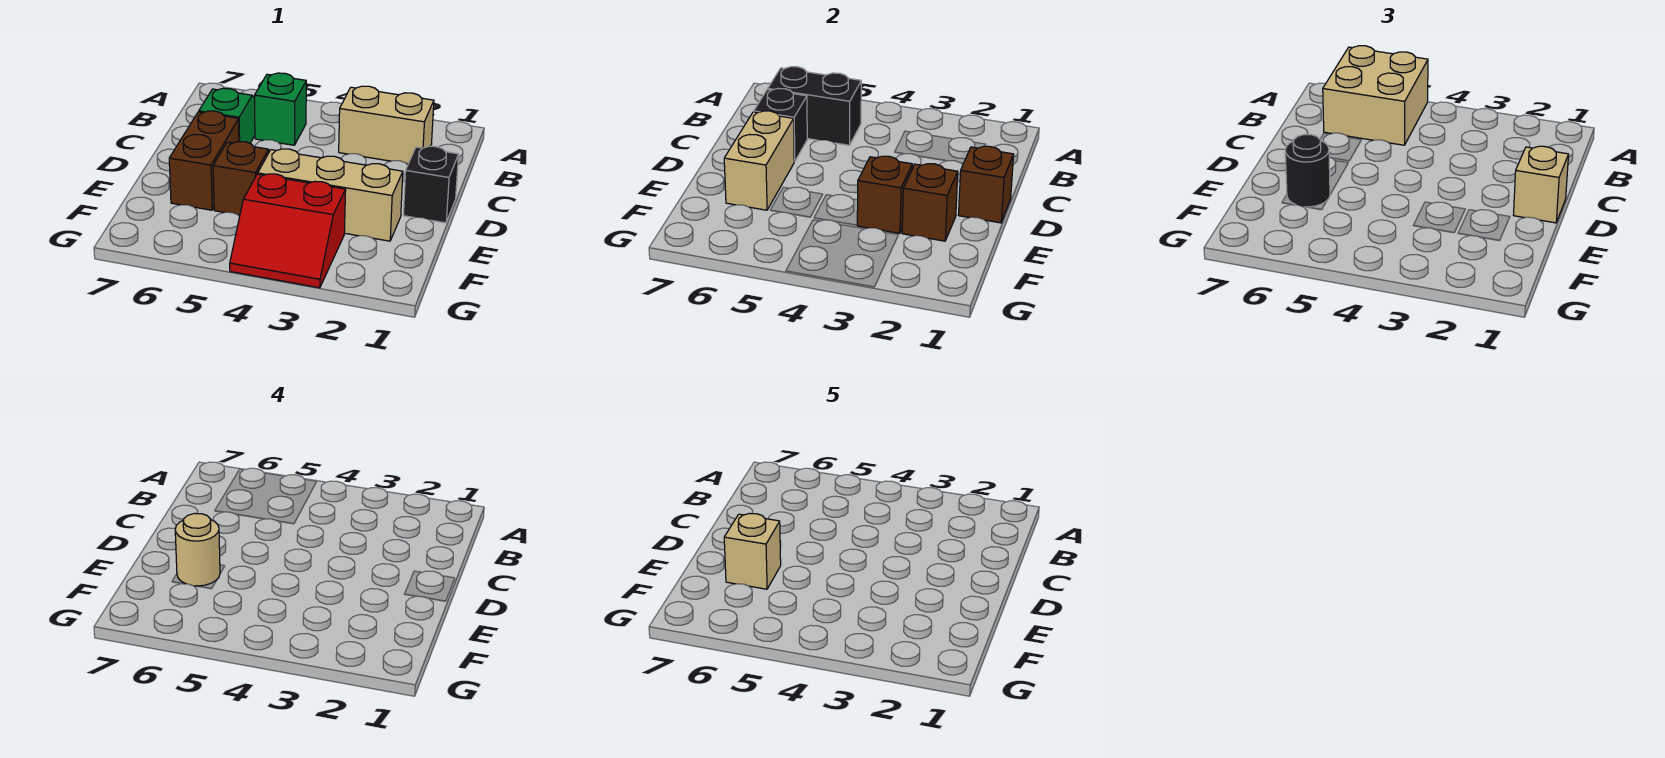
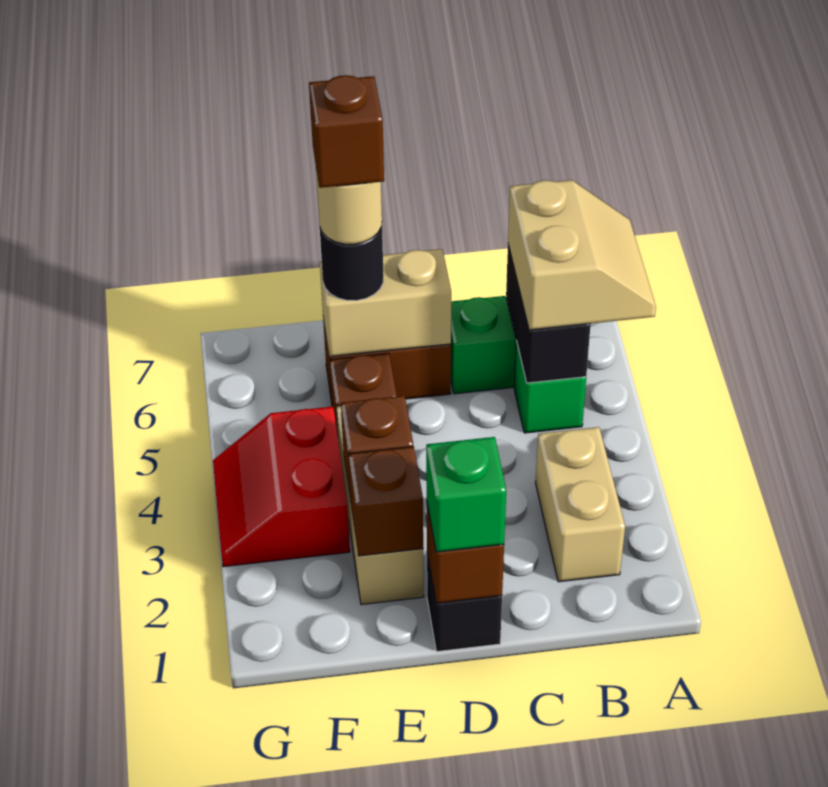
tan 2x2 brick [1323,46,1428,145] -> tan 2x2 slope [508,180,656,330]
black 1x1 brick [754,88,807,162] -> none
tan 1x1 brick [1514,146,1569,223] -> green 1x1 brick [426,437,506,552]
tan 1x1 brick [724,513,781,589] -> brown 1x1 brick [309,75,384,188]

